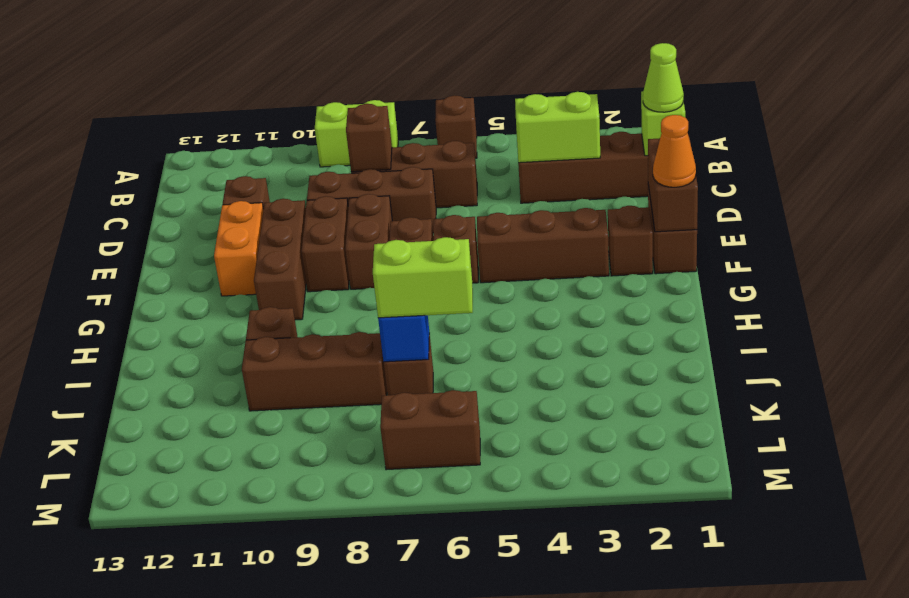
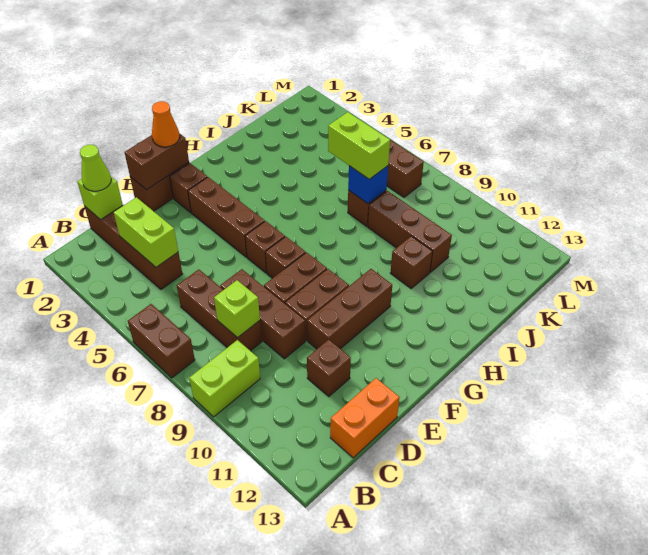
brown 1x1 brick [435,95,477,158] -> brown 1x2 brick [128,304,195,378]
lime 1x2 brick [315,100,398,167] -> lime 1x2 brick turned to [189,340,260,417]
brown 1x1 brick [346,104,392,172] -> lime 1x1 brick [214,280,260,337]
orange 1x2 brick [214,201,264,296] -> orange 1x2 brick moved to [330,378,400,458]

